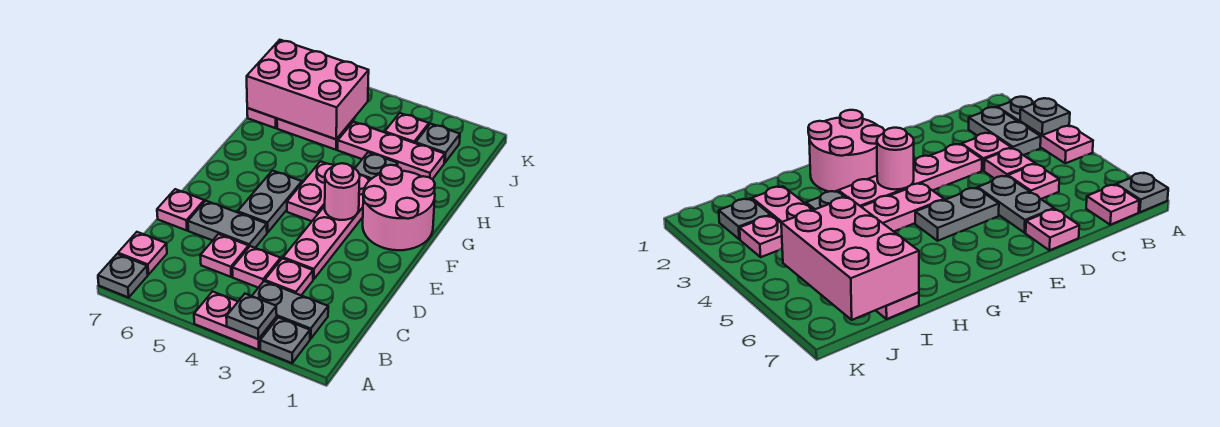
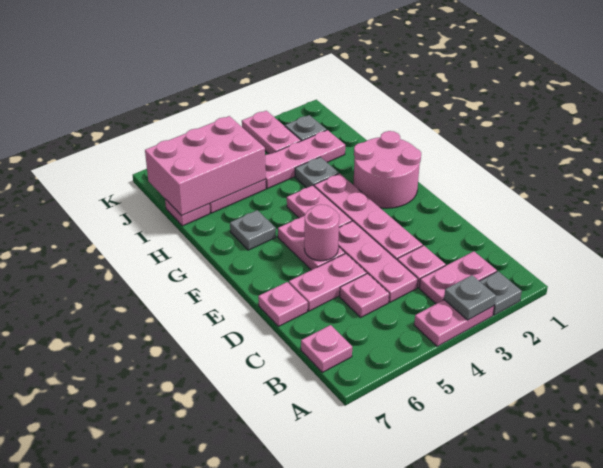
grey 1x1 plate [98,254,148,297] -> grey 1x1 plate moved to [230,210,276,250]
grey 1x2 plate [252,281,328,339] -> pink 1x2 plate [419,251,497,304]
pink 1x1 plate [232,246,281,288] -> pink 1x3 plate [338,221,418,302]
grey 1x2 plate [188,201,267,248] -> pink 1x2 plate [289,254,367,311]
grey 1x2 plate [238,171,302,233] -> pink 1x2 plate [278,216,345,270]
pink 1x1 round brick [325,163,360,220] -> pink 1x1 round brick moved to [304,205,339,261]
pink 1x1 plate [385,113,429,143] -> pink 1x2 plate [242,111,301,154]

